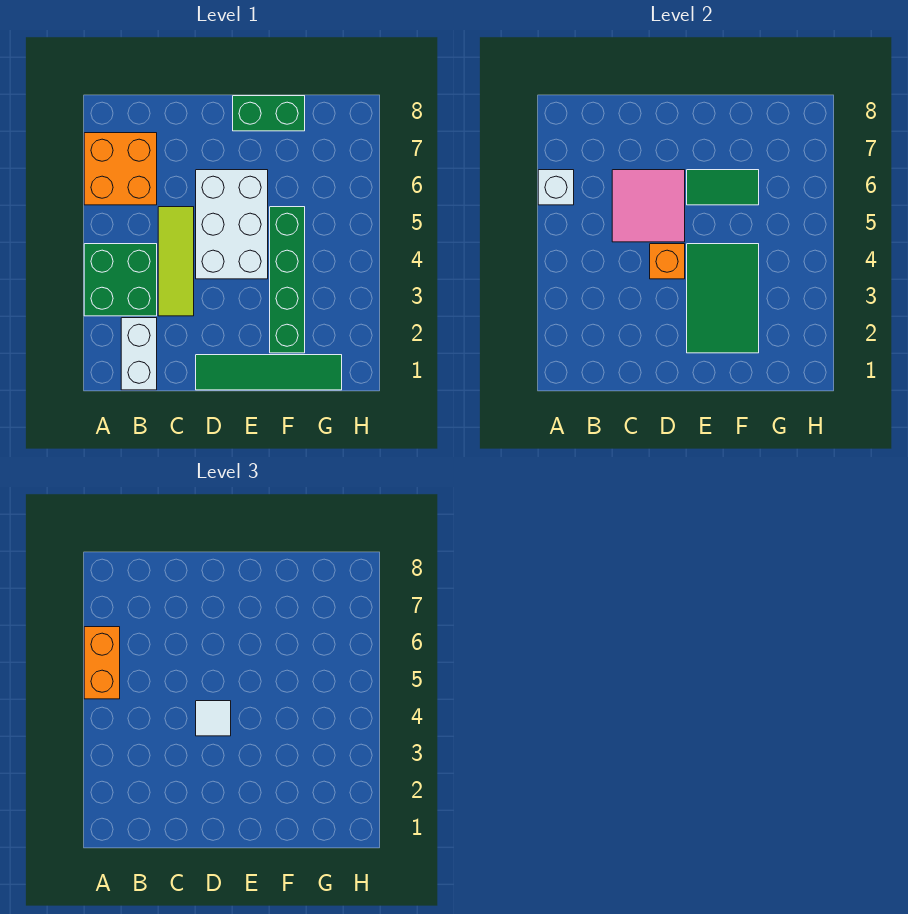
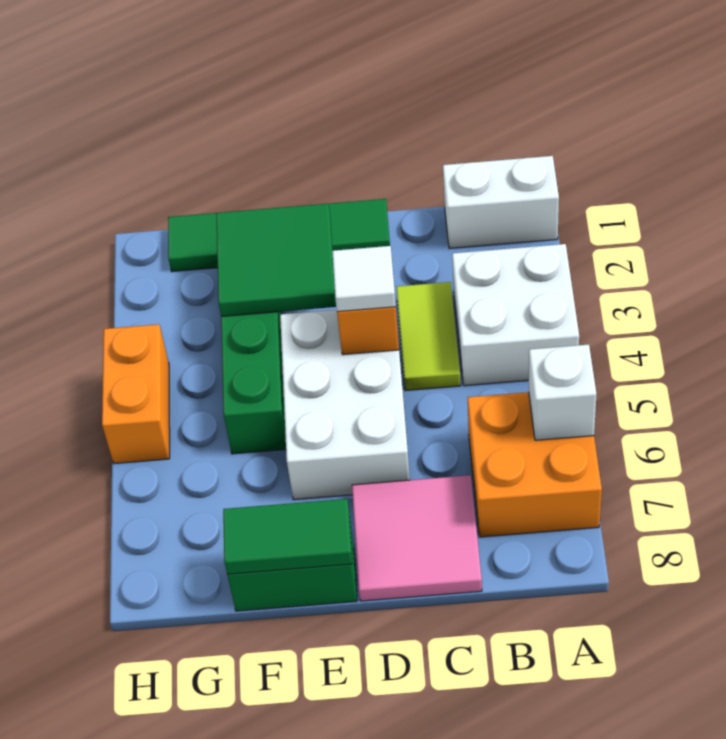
green 2x2 brick [84,244,157,316] -> white 2x2 brick [452,244,579,386]
orange 1x2 brick [84,627,120,699] -> orange 1x2 brick moved to [102,324,170,464]
white 1x2 brick [121,318,157,390] -> white 1x2 brick turned to [443,156,559,249]
lime 1x3 tile [158,207,194,316] -> lime 1x2 tile [396,282,461,391]
pink 2x2 tile [612,170,685,242] -> pink 2x2 tile moved to [352,475,482,601]
green 2x3 tile [687,244,759,353] -> green 2x2 tile [216,204,336,316]
green 1x2 tile [687,170,759,205] -> green 1x2 tile moved to [223,499,352,574]

